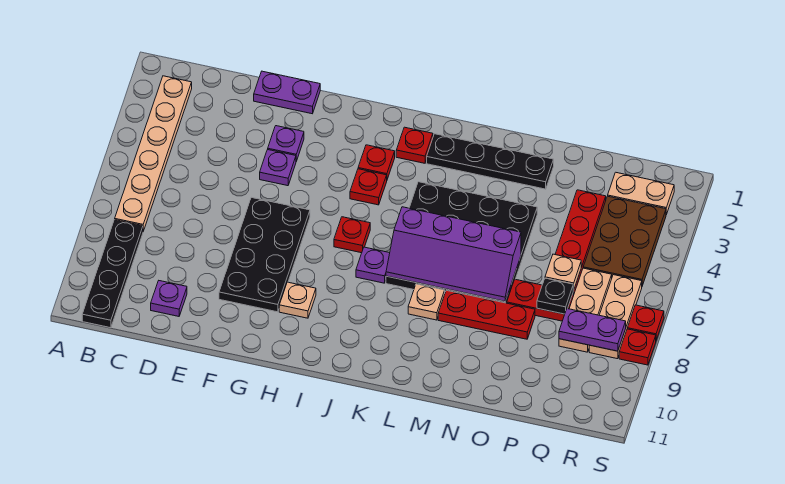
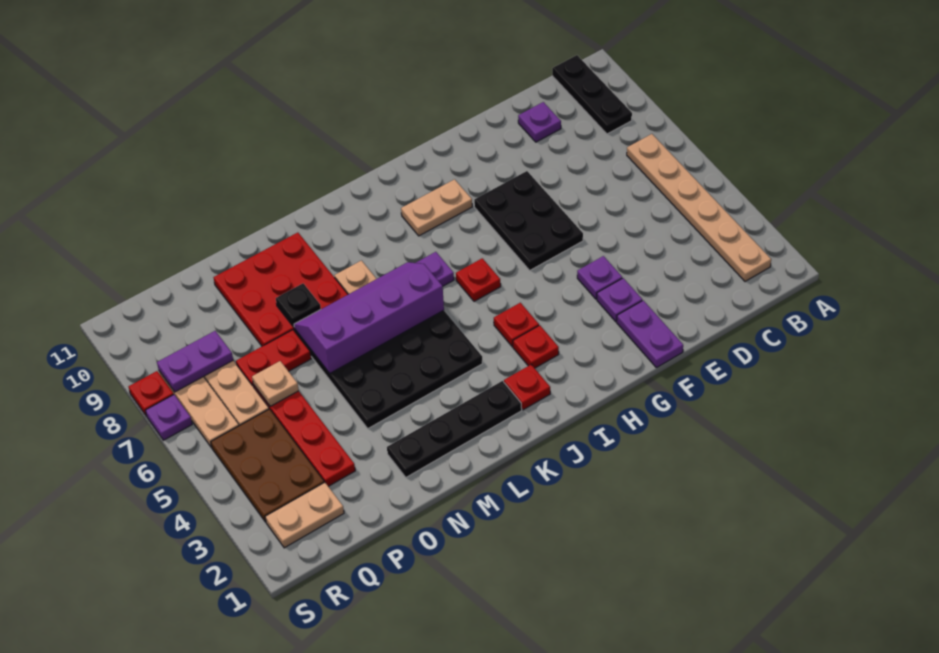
black 1x4 plate [82,220,143,328] -> black 1x3 plate [552,55,632,134]
purple 1x2 plate [254,71,320,114] -> purple 1x2 plate turned to [617,300,683,368]
black 2x4 plate [219,197,310,312] -> black 2x3 plate [474,171,583,270]
tan 1x1 plate [279,282,316,318] -> tan 1x2 plate [401,179,472,236]
red 1x3 plate [438,290,535,339] -> red 3x3 plate [214,233,348,346]
black 1x1 plate [537,278,574,314] -> black 1x1 plate moved to [276,283,321,327]
red 1x1 plate [627,305,664,340] -> purple 1x1 plate [145,395,192,440]

